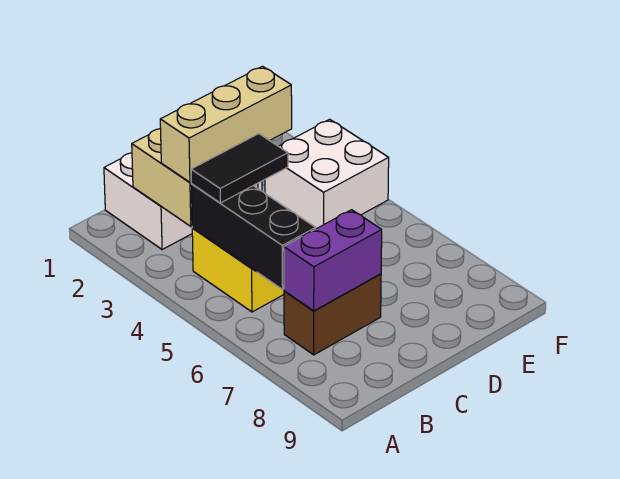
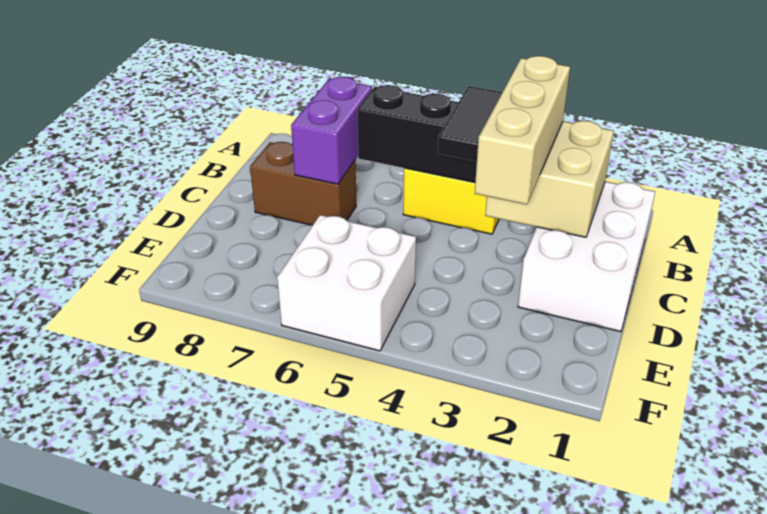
brown 1x2 brick [284,274,381,355] -> brown 1x2 brick turned to [250,142,356,225]
white 2x2 brick [265,119,389,229] -> white 2x2 brick moved to [277,215,416,351]

